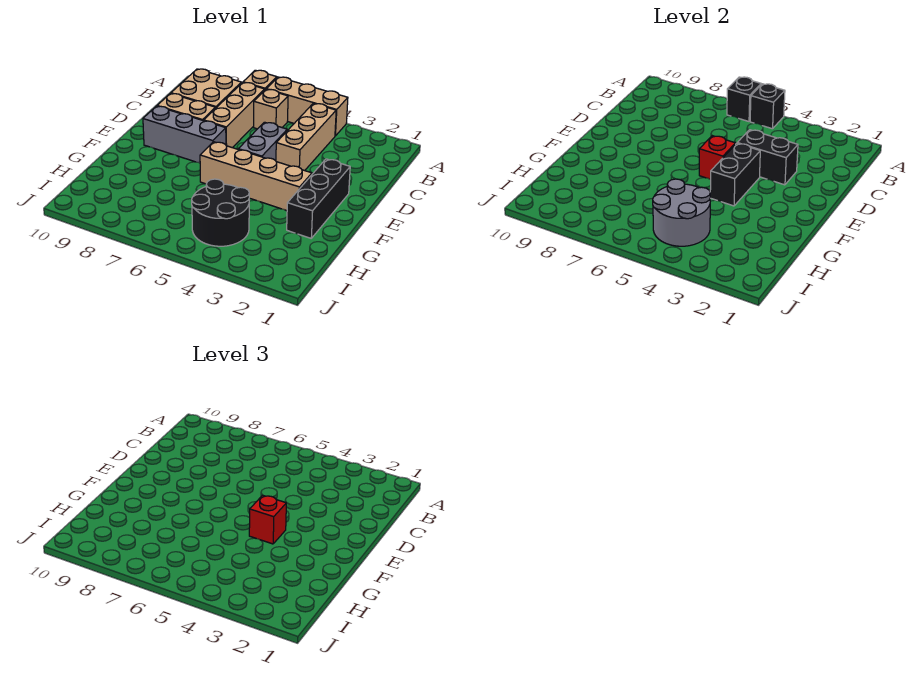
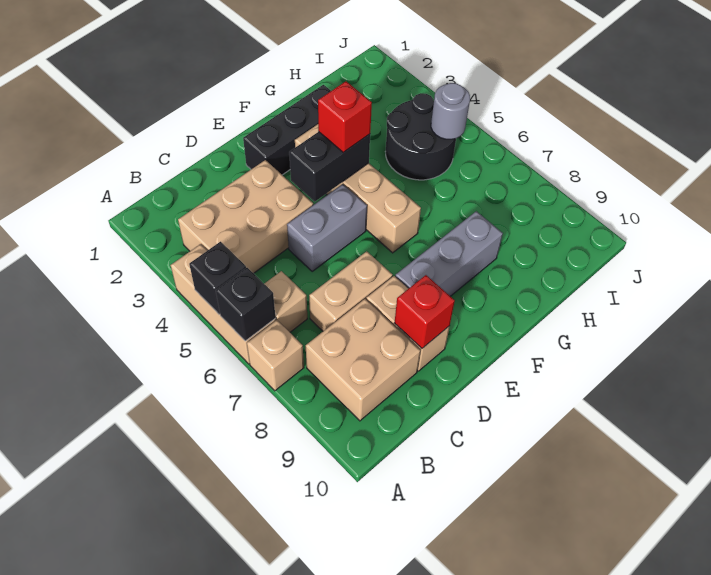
tan 1x3 brick [276,103,336,171] -> tan 2x3 brick [178,160,313,273]
tan 1x3 brick [204,82,265,148] -> tan 1x2 brick [309,251,393,331]
black 1x2 brick [738,130,798,185] -> none
red 1x1 brick [699,136,735,179] -> red 1x1 brick moved to [395,275,455,348]
grey 1x3 brick [143,106,226,163] -> grey 1x3 brick turned to [395,211,503,296]
grey 2x2 round brick [653,179,710,246] -> grey 1x1 round brick [431,83,470,139]

